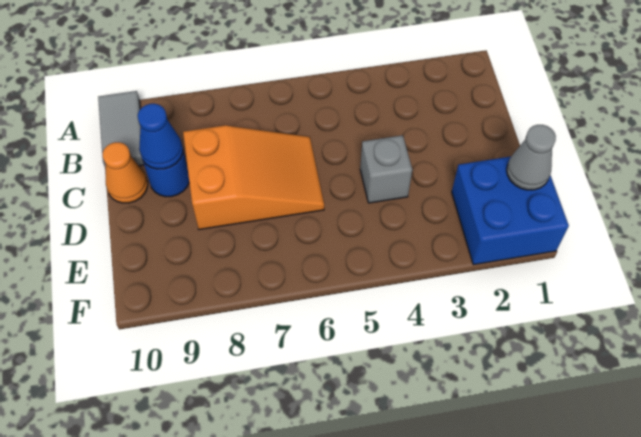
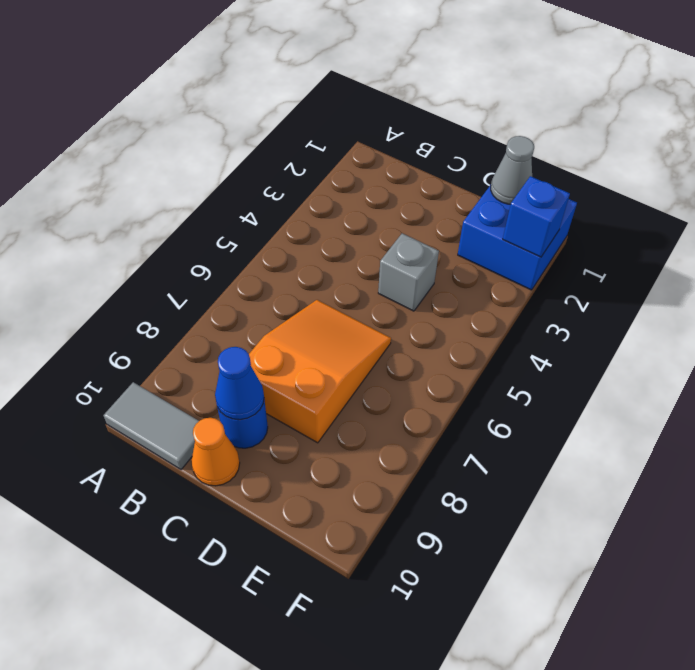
none -> blue 1x1 brick [503,176,570,257]

